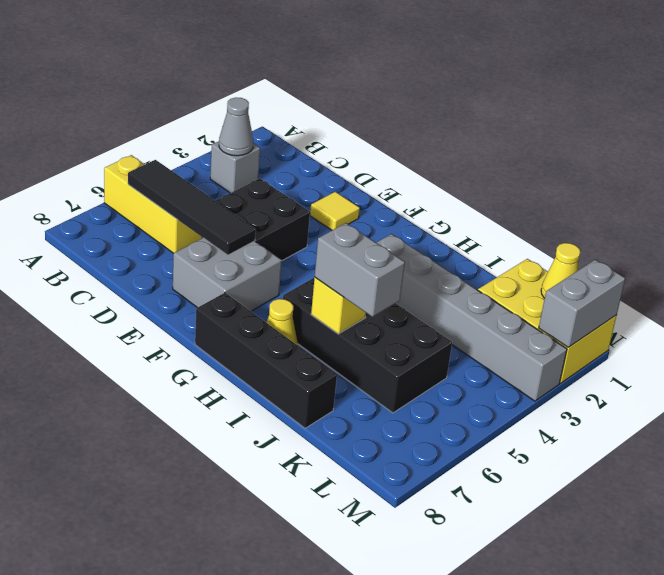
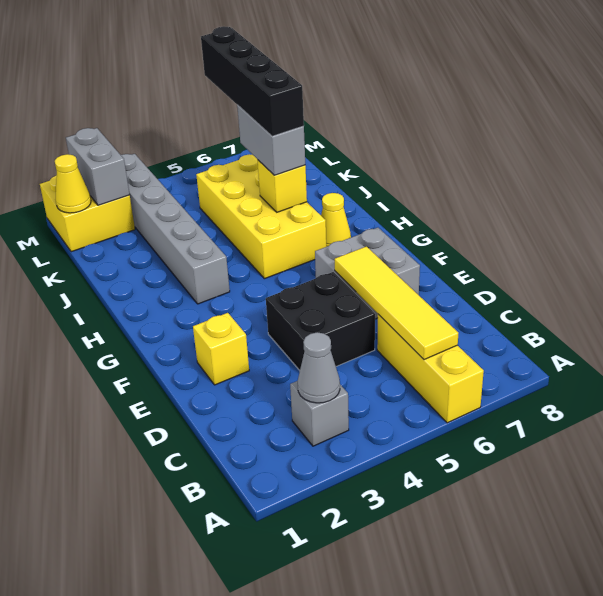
black 1x4 tile [128,160,256,255] -> yellow 1x4 tile [335,247,458,360]
yellow 1x1 tile [310,192,360,230] -> yellow 1x1 brick [193,313,249,385]
black 1x4 brick [195,293,337,428] -> black 1x4 brick moved to [201,27,304,136]
black 2x4 brick [283,278,452,413] -> yellow 2x4 brick [196,154,326,279]
yellow 2x3 brick [478,259,617,383] -> yellow 2x2 brick [40,175,135,252]
grey 1x2 brick [539,260,625,347] -> grey 1x2 brick turned to [66,128,130,205]

